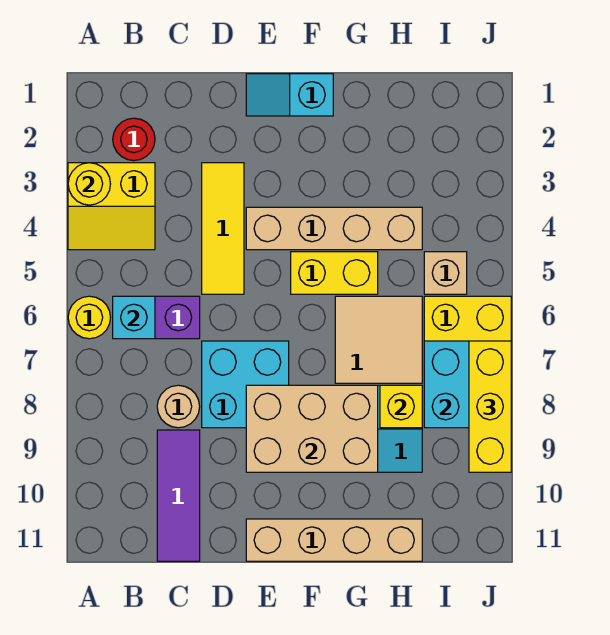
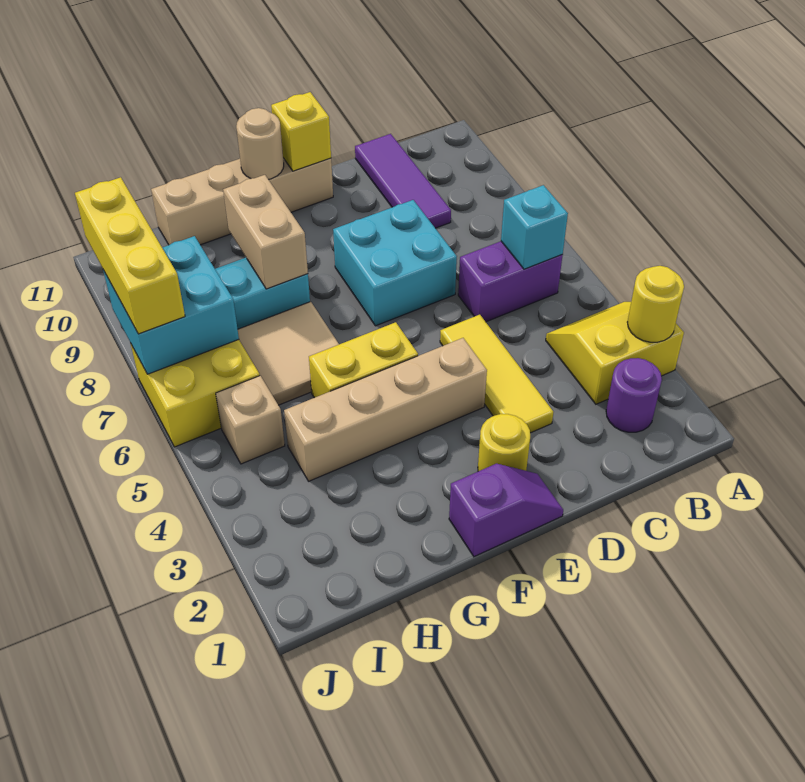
yellow 1x1 round brick [68,296,110,339] -> yellow 1x1 round brick moved to [478,414,530,471]
red 1x1 round brick [113,118,155,161] -> purple 1x1 round brick [606,358,662,432]
tan 1x1 round brick [157,385,200,428] -> tan 1x1 round brick moved to [236,108,284,179]
cyan 1x2 slope [246,74,333,116] -> purple 1x2 slope [449,464,563,557]
tan 2x3 brick [246,385,378,472] -> tan 1x2 brick [223,175,308,289]
yellow 1x1 brick [380,385,422,428] -> yellow 1x1 brick moved to [271,92,331,171]

